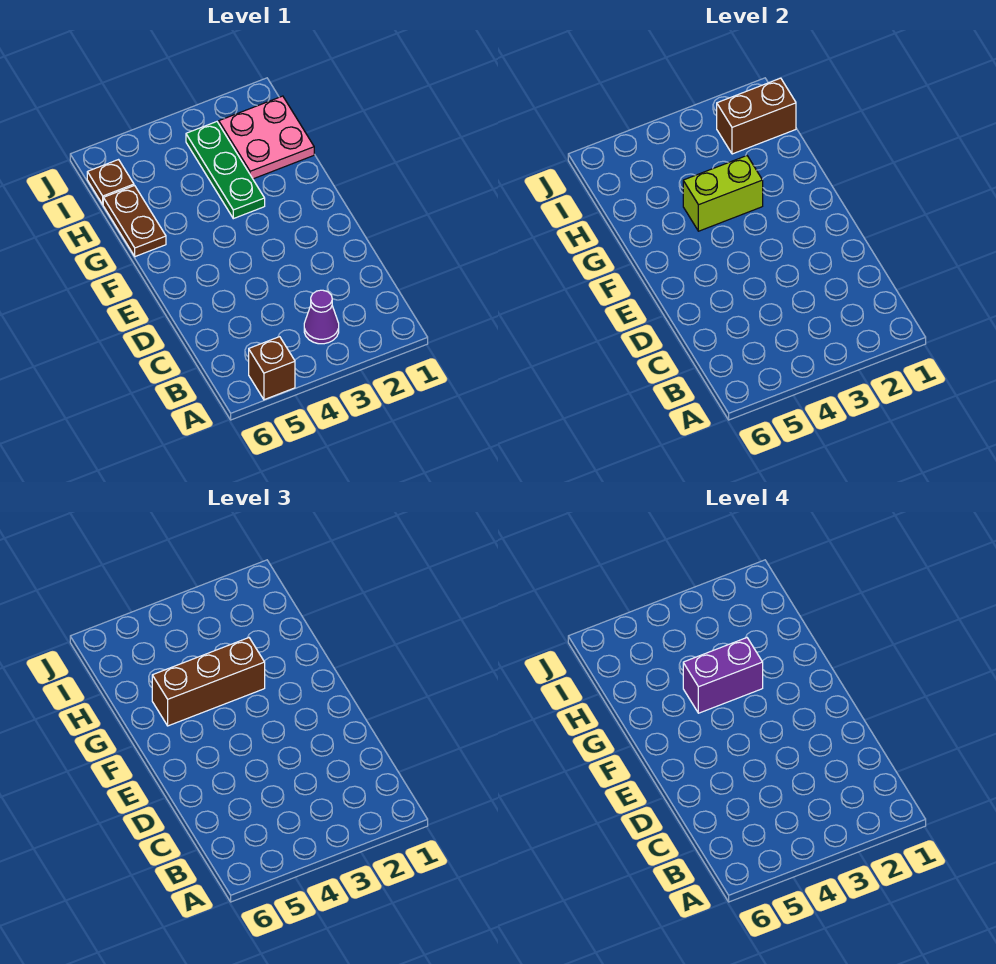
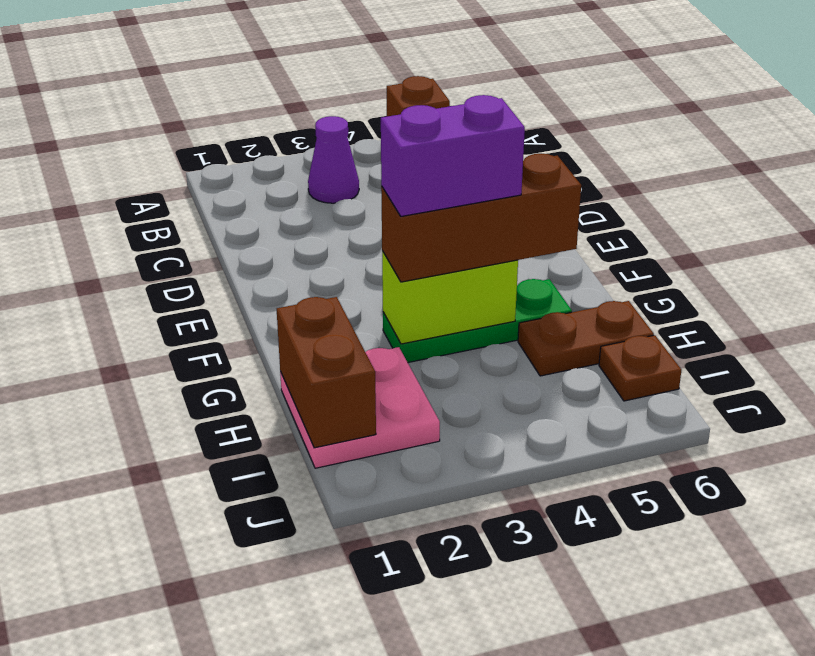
green 1x3 plate [186,122,265,219] -> green 1x3 plate turned to [383,279,572,362]
brown 1x2 plate [103,186,166,257] -> brown 1x2 plate turned to [518,301,654,376]
brown 1x2 brick [717,78,796,154] -> brown 1x2 brick turned to [277,297,376,448]

